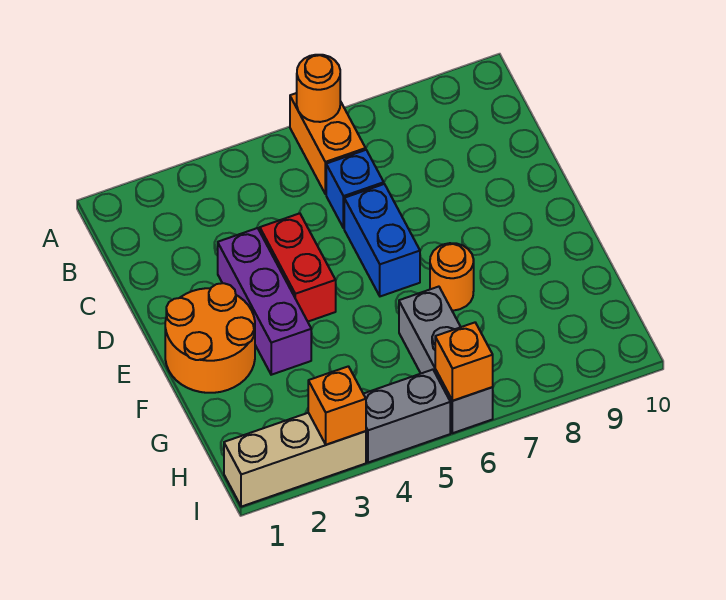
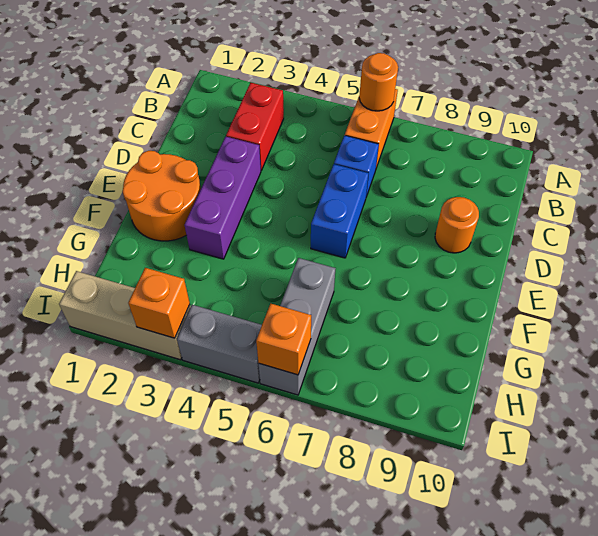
red 1x2 brick [260,213,336,321] -> red 1x2 brick moved to [226,83,284,170]
orange 1x1 round brick [430,243,474,311] -> orange 1x1 round brick moved to [435,197,479,253]

